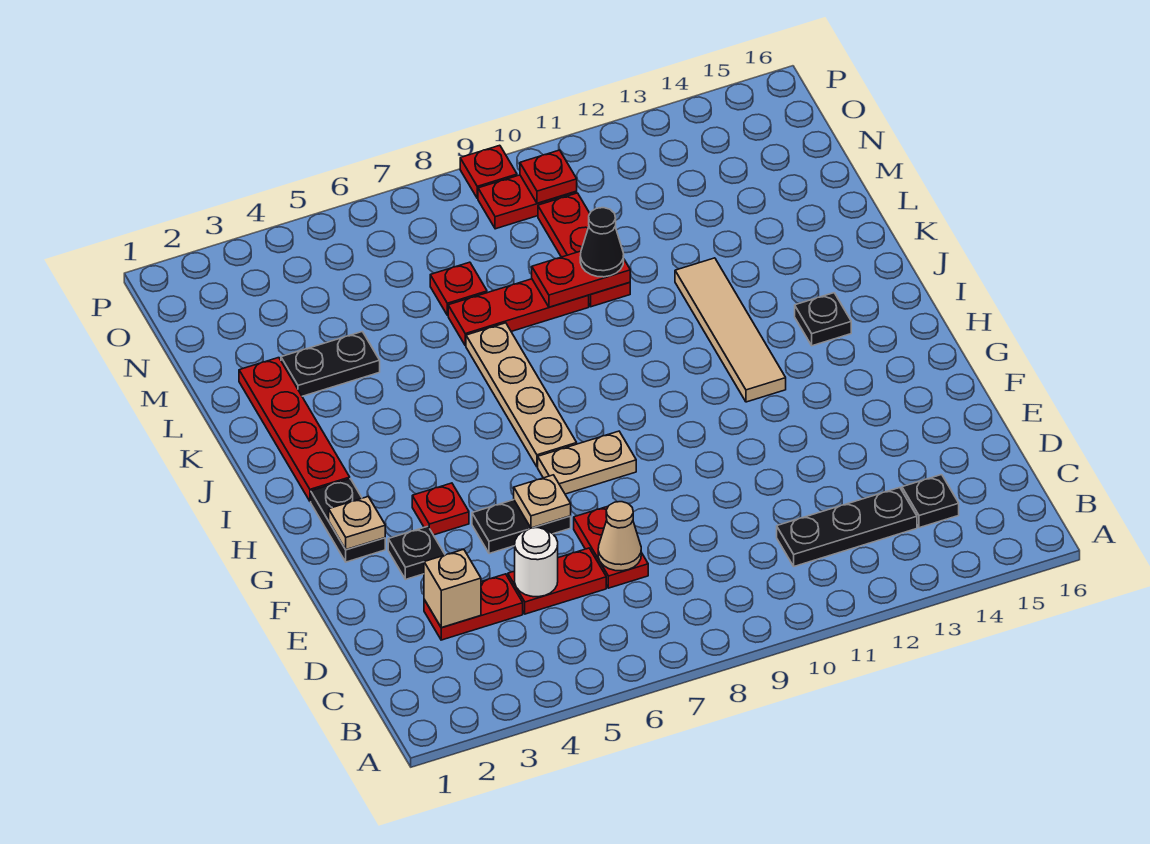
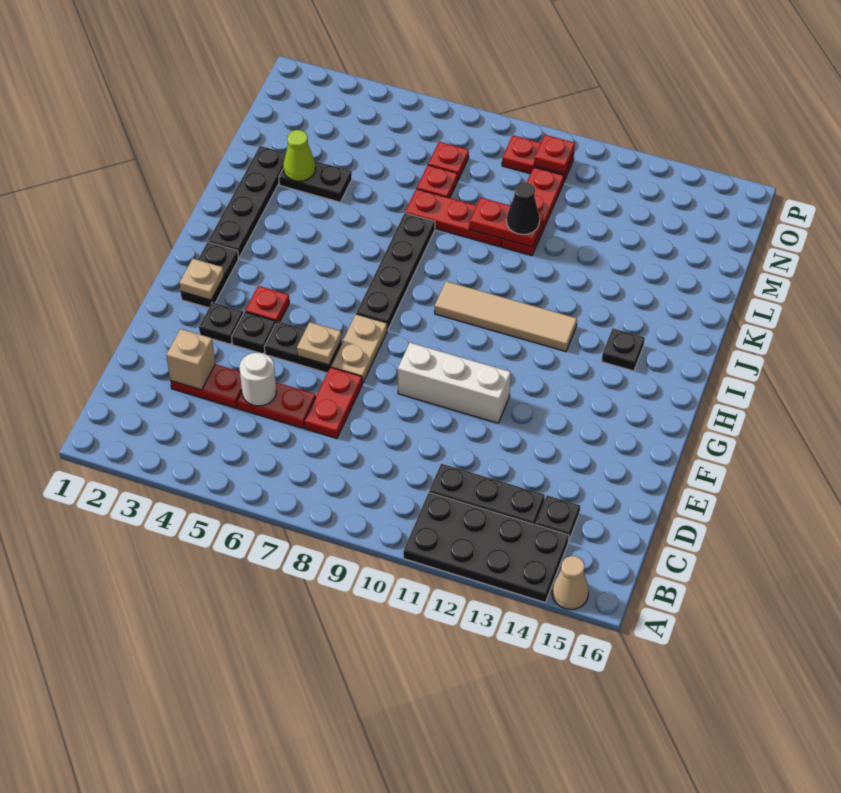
none -> black 2x4 plate [403,493,569,602]
tan 1x1 cone [598,502,641,571] -> tan 1x1 cone moved to [552,556,589,610]
none -> black 1x1 plate [232,312,276,353]
none -> white 1x3 brick [398,343,511,423]
tan 1x2 plate [538,431,636,494] -> tan 1x2 plate turned to [331,314,387,383]
tan 1x4 plate [466,323,577,467] -> black 1x4 plate [356,213,435,330]
tan 1x4 tile [675,258,786,402] -> tan 1x4 tile turned to [435,281,577,352]
red 1x4 plate [239,358,350,501] -> black 1x4 plate [208,146,286,258]
none -> lime 1x1 cone [283,130,316,181]
red 1x1 plate [460,145,517,198] -> red 1x1 plate moved to [428,142,469,180]

